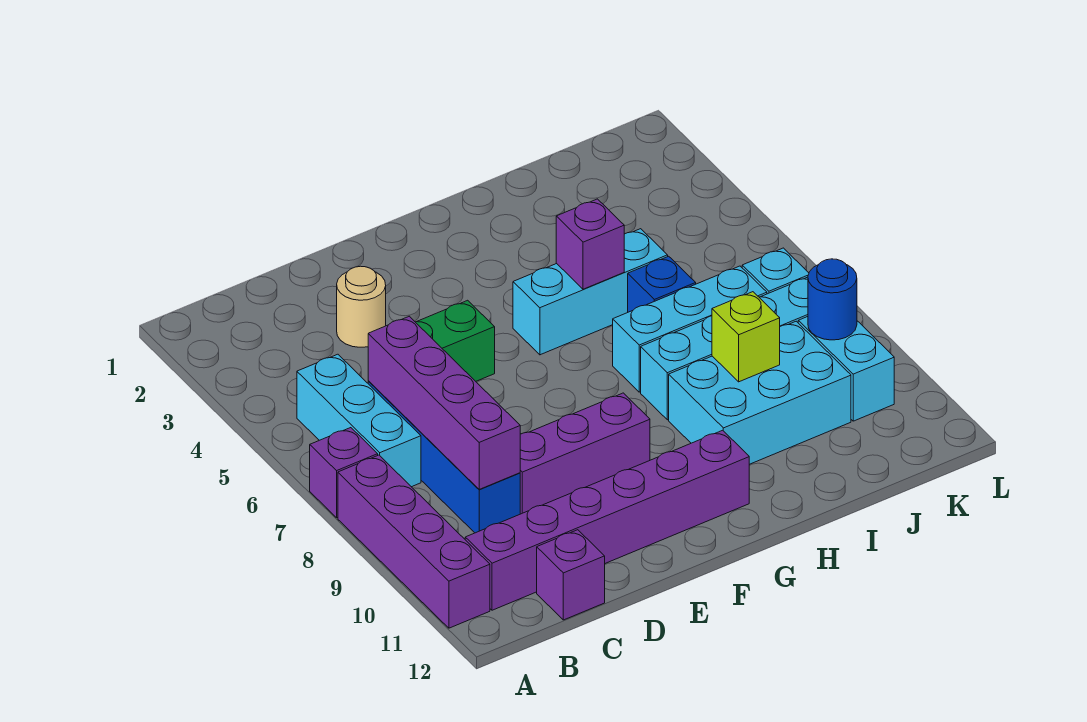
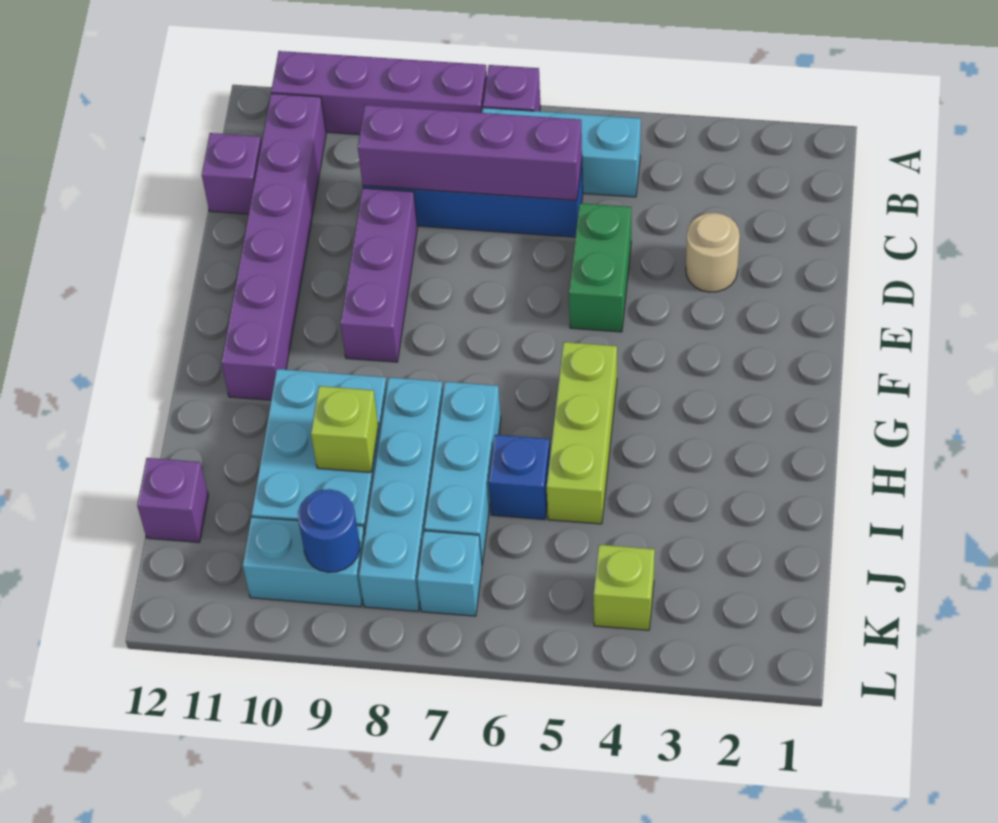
cyan 1x3 brick [513,229,668,355] -> lime 1x3 brick [547,342,617,524]
purple 1x1 brick [556,199,624,289] -> purple 1x1 brick moved to [137,458,208,542]
none -> lime 1x1 brick [594,545,655,630]

